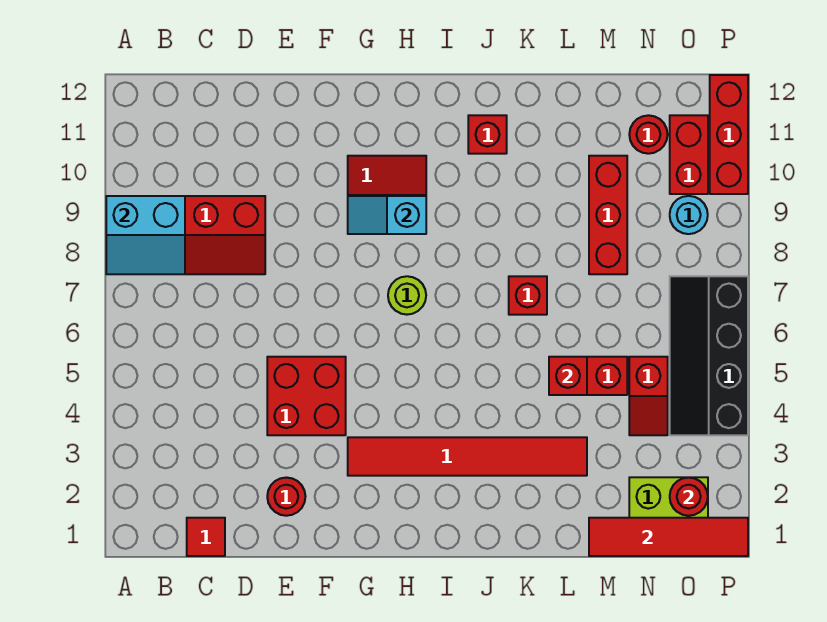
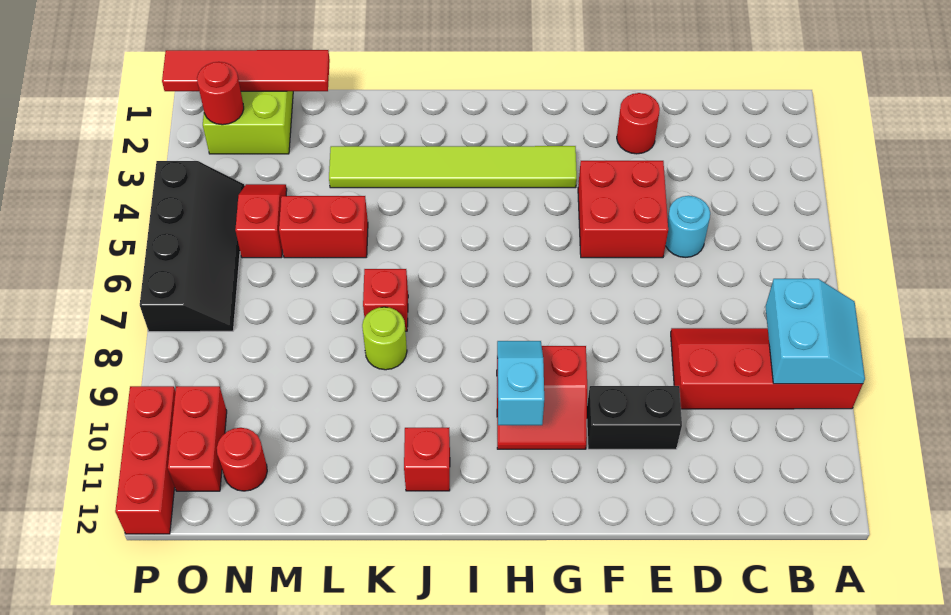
cyan 2x2 slope [106,196,185,274] -> cyan 2x2 slope turned to [765,279,865,384]
red 1x1 tile [187,518,225,556] -> none
none -> black 1x2 brick [587,386,682,449]
red 1x6 tile [348,437,587,476] -> lime 1x6 tile [329,146,577,188]
cyan 1x2 slope [348,196,426,234] -> cyan 1x2 slope turned to [497,341,544,425]
lime 1x1 round brick [388,276,426,315] -> lime 1x1 round brick moved to [362,307,407,370]
red 1x1 brick [549,357,587,395] -> none
red 1x3 brick [589,156,627,274] -> none
cyan 1x1 round brick [670,196,708,234] -> cyan 1x1 round brick moved to [666,196,710,257]

